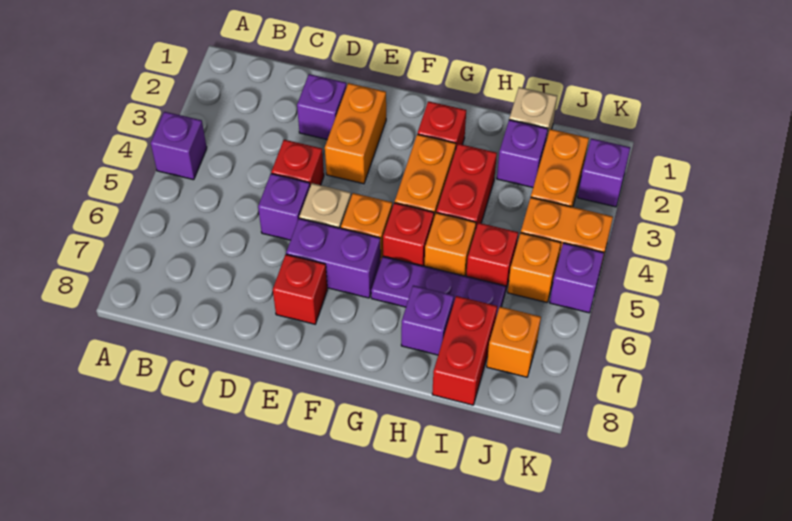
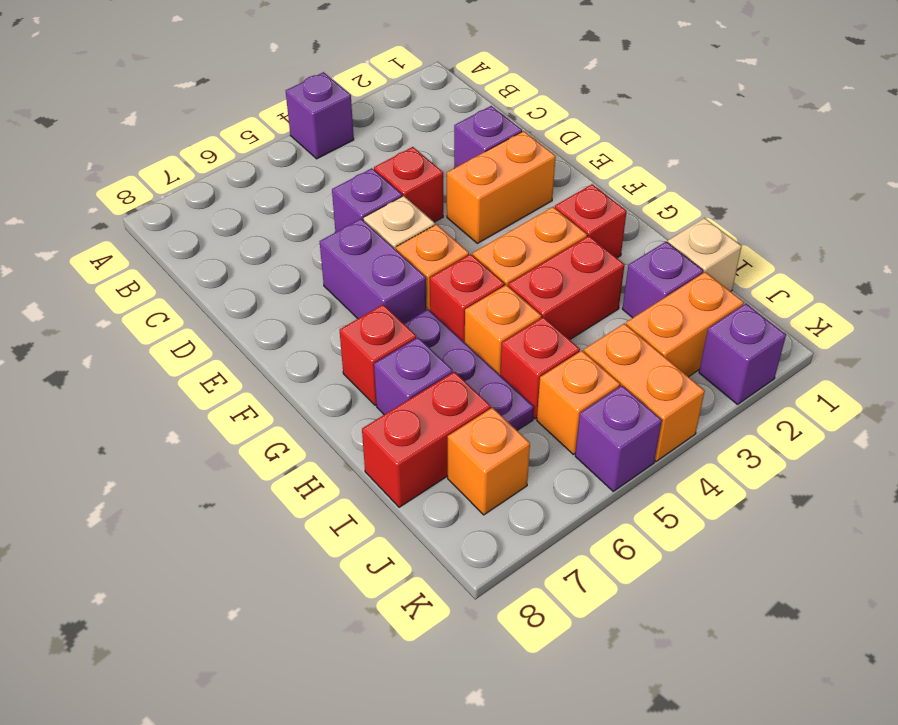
red 1x1 brick [273,254,328,324] -> red 1x1 brick moved to [340,305,416,405]

